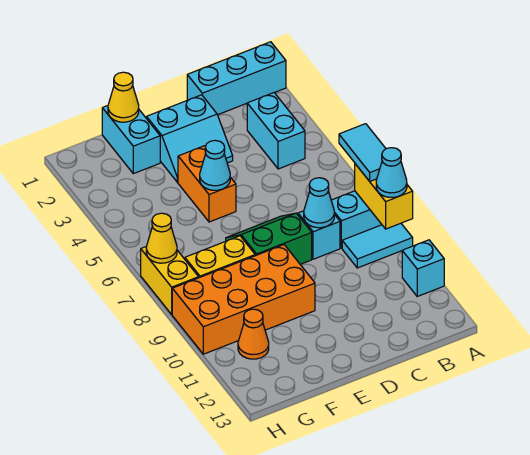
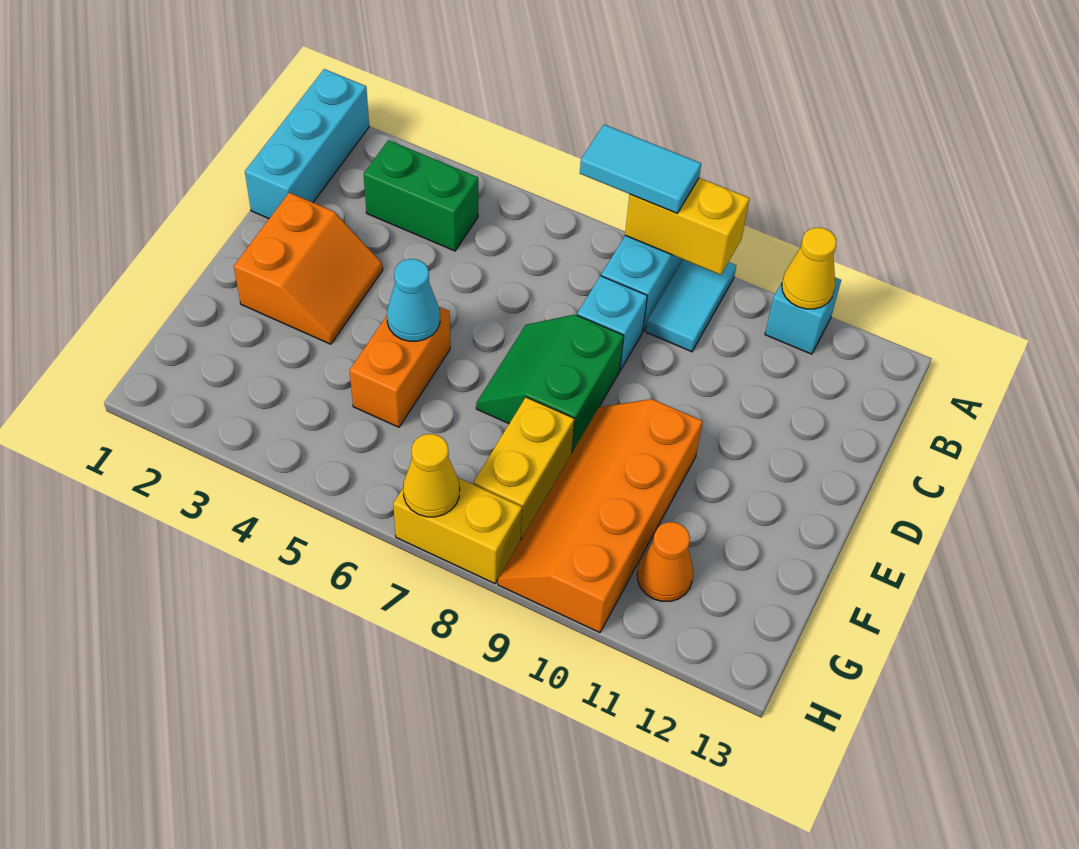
cyan 1x1 cone [376,148,407,197] -> none
cyan 1x2 brick [247,93,305,169] -> green 1x2 brick [364,140,478,251]
cyan 1x1 cone [304,178,334,228] -> none
cyan 2x2 slope [146,95,233,182] -> orange 2x2 slope [234,193,383,344]
orange 1x2 brick [178,146,236,222] -> orange 1x2 brick turned to [350,307,450,427]
orange 2x4 brick [172,245,315,354] -> orange 2x4 slope [498,399,703,633]
cyan 1x2 brick [102,106,160,174] -> none
yellow 1x1 cone [108,72,139,122] -> yellow 1x1 cone moved to [782,228,837,309]

